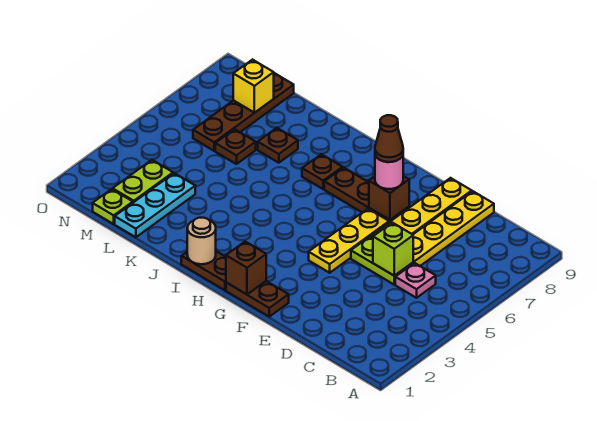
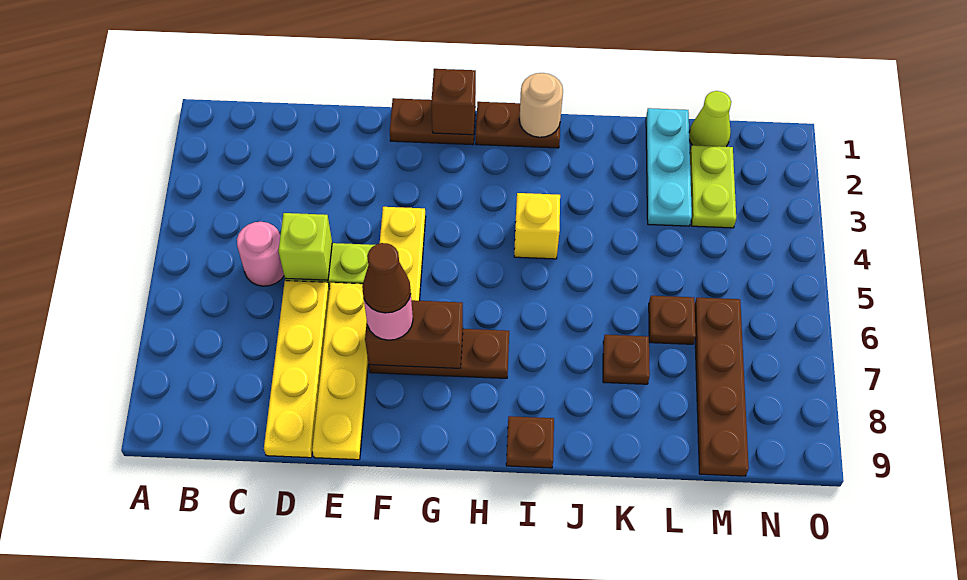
pink 1x1 plate [395,263,436,298] -> pink 1x1 round brick [237,222,284,286]
brown 1x1 brick [369,176,409,220] -> brown 1x2 brick [365,300,463,368]
brown 1x1 plate [302,154,342,189] -> brown 1x1 plate moved to [506,416,554,468]
lime 1x1 plate [93,189,133,224] -> lime 1x1 cone [689,91,731,147]
yellow 1x1 brick [233,60,274,113] -> yellow 1x1 brick moved to [514,193,560,259]

